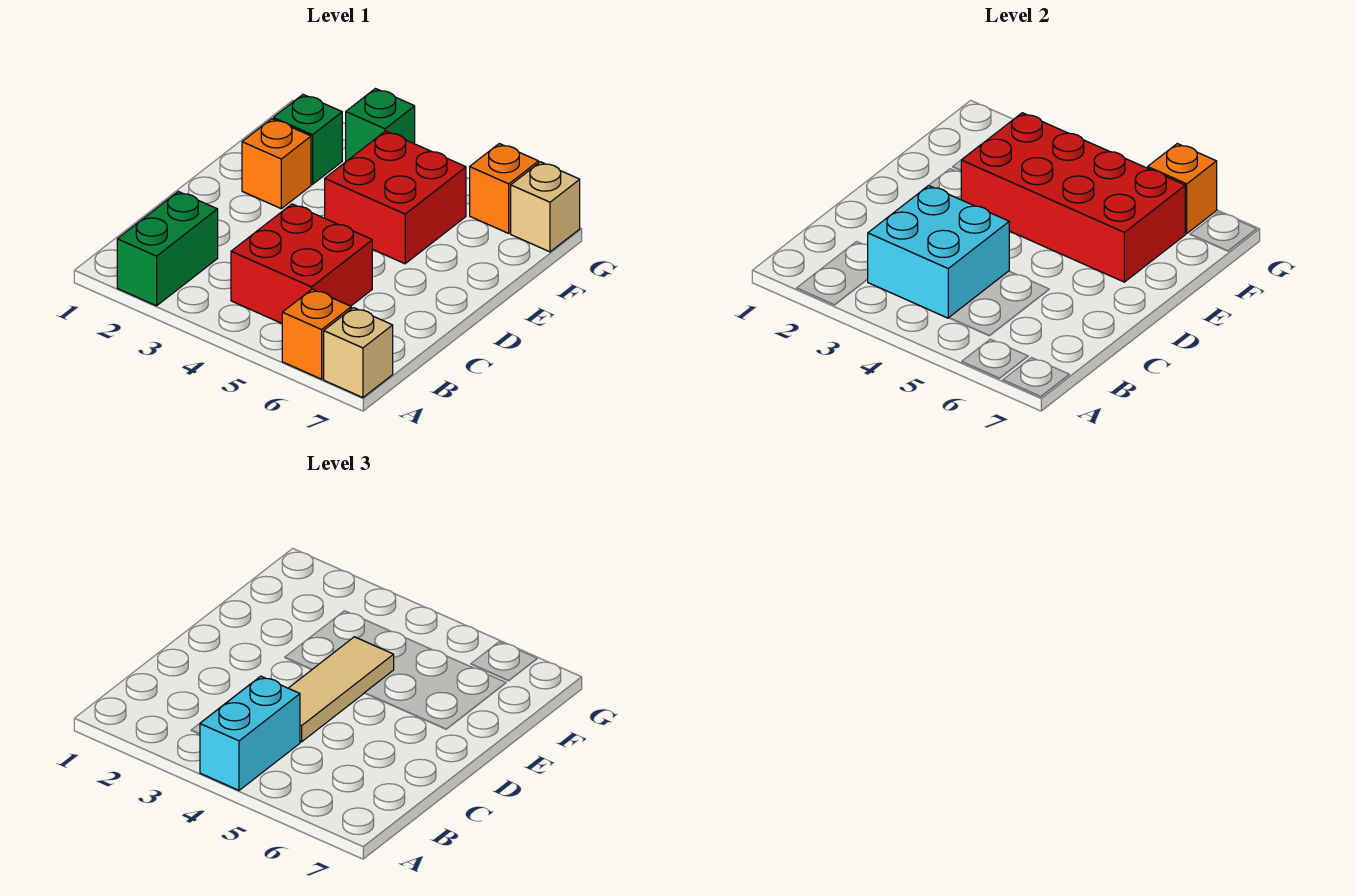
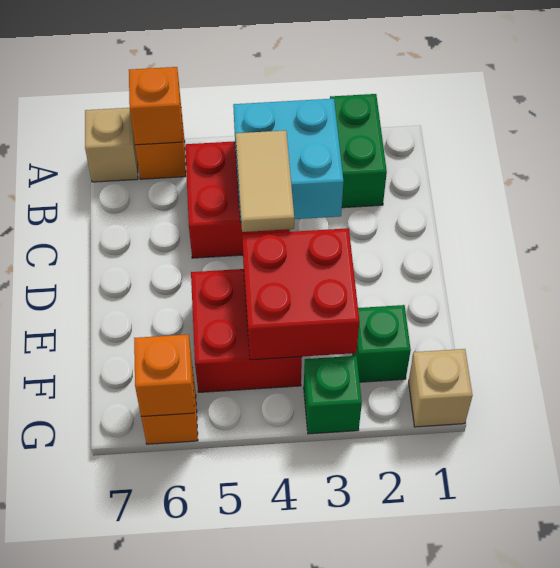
cyan 1x2 brick [200,676,300,790] -> none
tan 1x3 tile [289,637,394,742] -> tan 1x2 tile [236,130,294,232]
orange 1x1 brick [242,119,311,209] -> orange 1x1 brick moved to [129,67,183,145]
red 2x4 brick [961,113,1185,282] -> red 2x2 brick [242,228,360,360]
tan 1x1 brick [511,162,580,252] -> tan 1x1 brick moved to [409,349,473,427]

